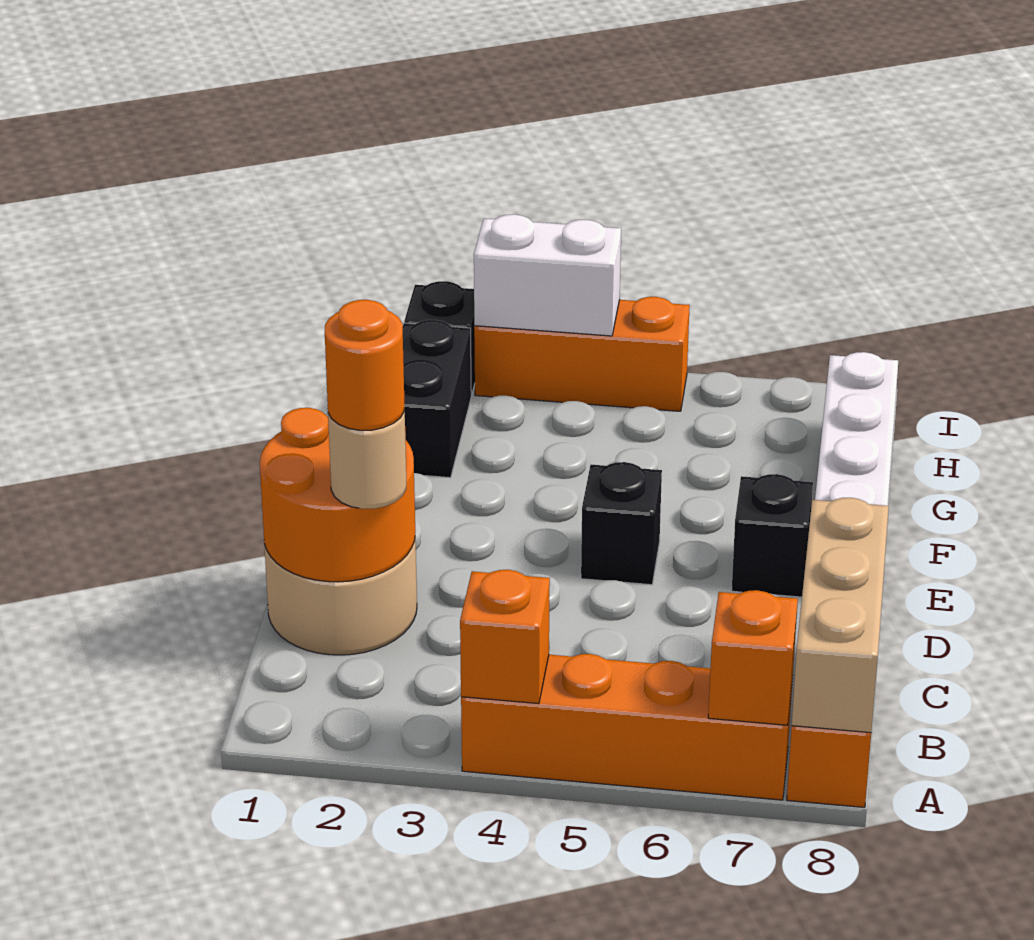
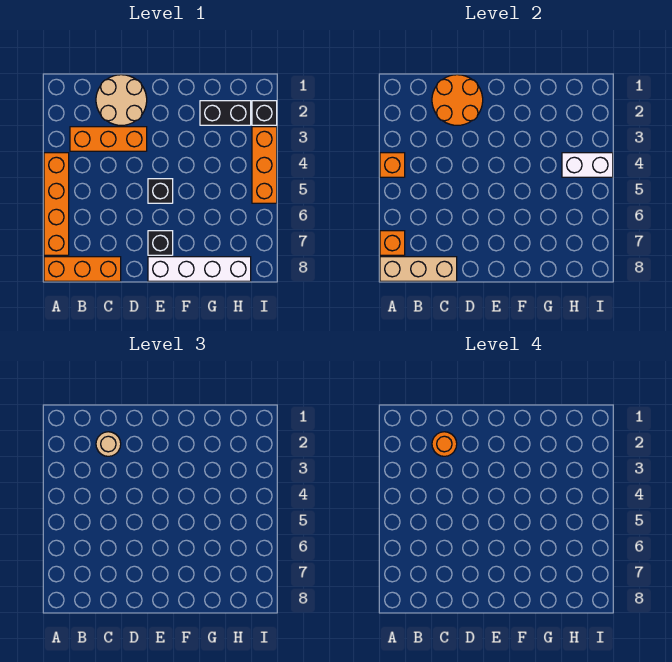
none -> orange 1x3 brick [70,127,147,151]
white 1x2 brick [474,214,621,336] -> white 1x2 brick turned to [562,153,613,177]

